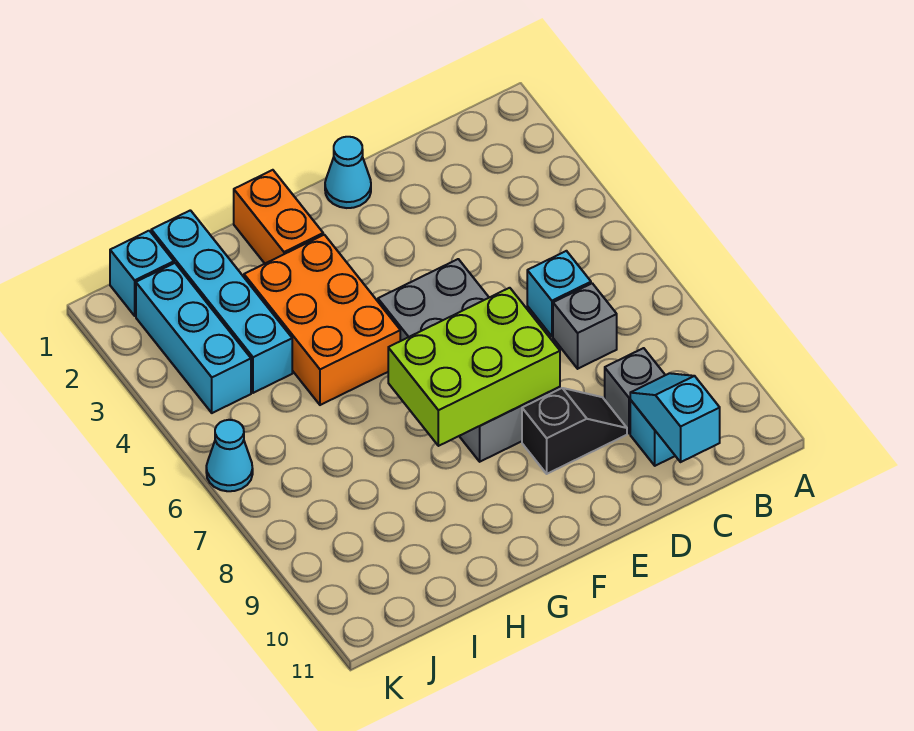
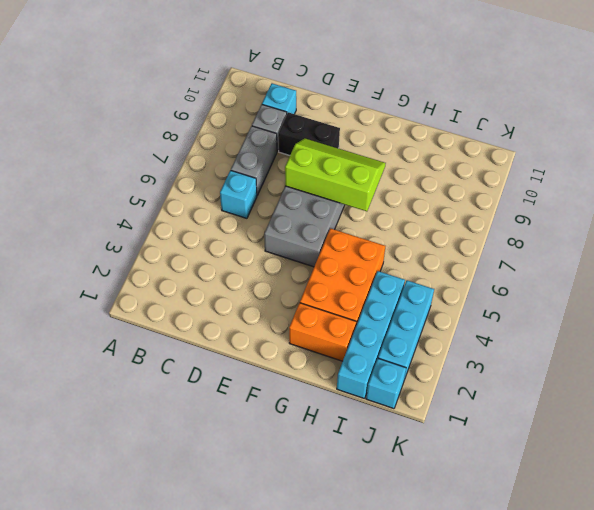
grey 1x1 brick [553,283,617,369] -> grey 1x2 brick [231,126,277,195]
cyan 1x2 slope [630,373,720,462] -> none
black 1x2 slope [522,388,627,474] -> black 1x2 brick [278,112,340,155]
cyan 1x1 cone [325,137,371,208] -> none
lime 2x3 brick [388,288,560,446] -> lime 2x3 slope [285,138,386,211]
orange 1x2 brick [234,170,323,263] -> orange 1x2 brick turned to [289,303,356,361]
cyan 1x1 cone [206,420,253,491] -> none

